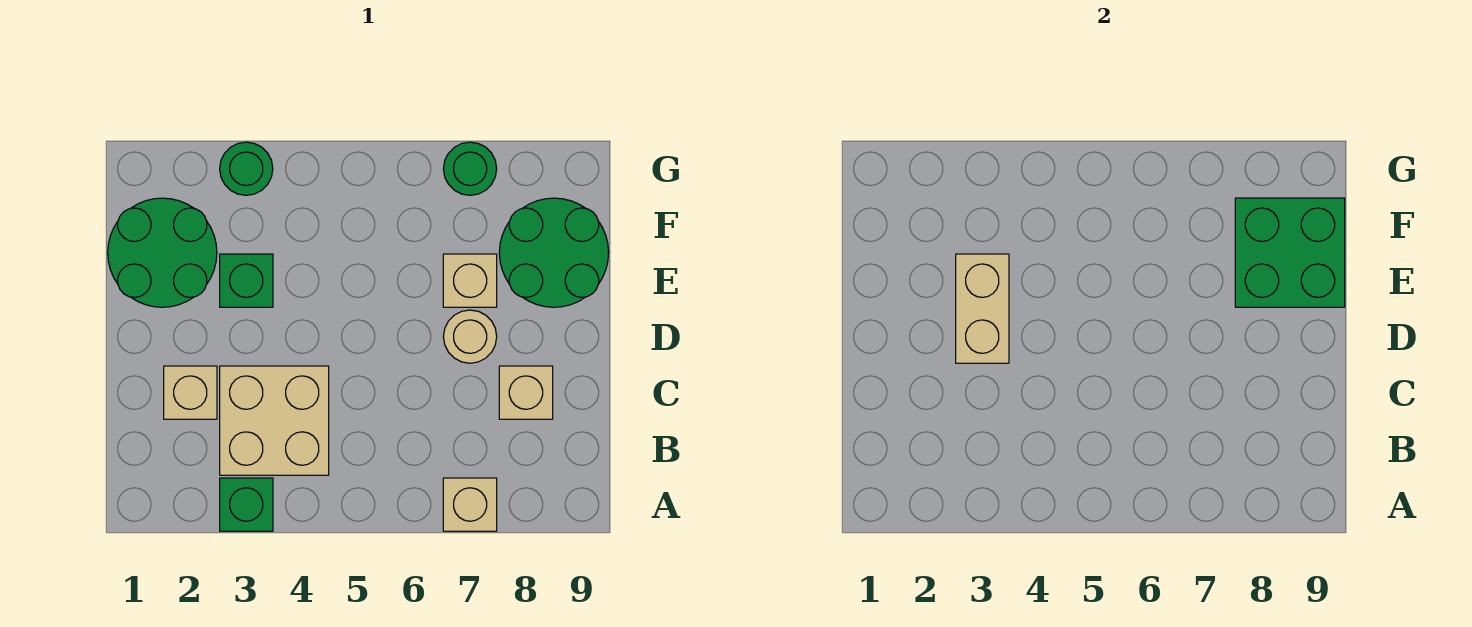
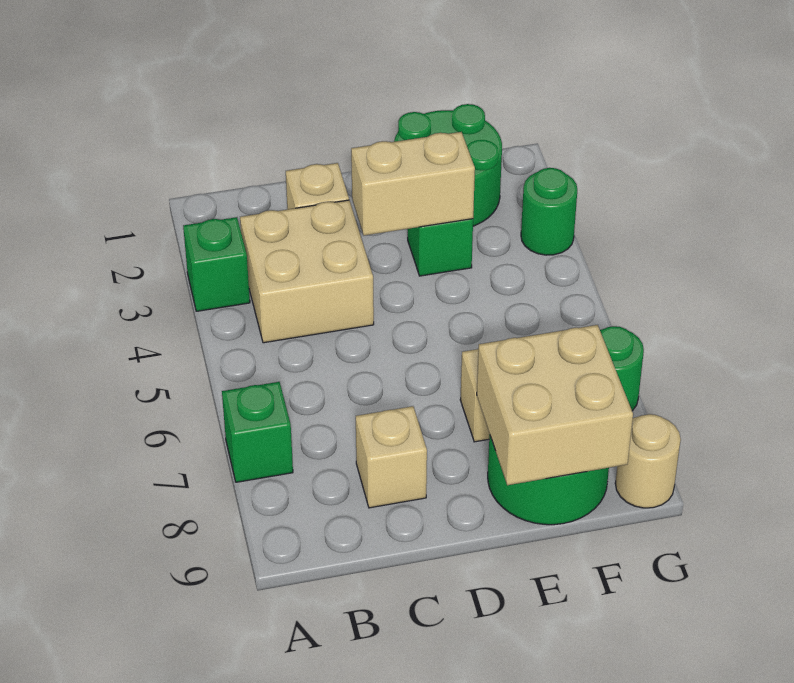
tan 1x1 brick [443,478,497,531] -> green 1x1 brick [222,382,293,482]
tan 1x1 round brick [443,310,497,363] -> tan 1x1 round brick moved to [615,414,681,508]
green 2x2 brick [1235,198,1345,307] -> tan 2x2 brick [477,325,633,485]

